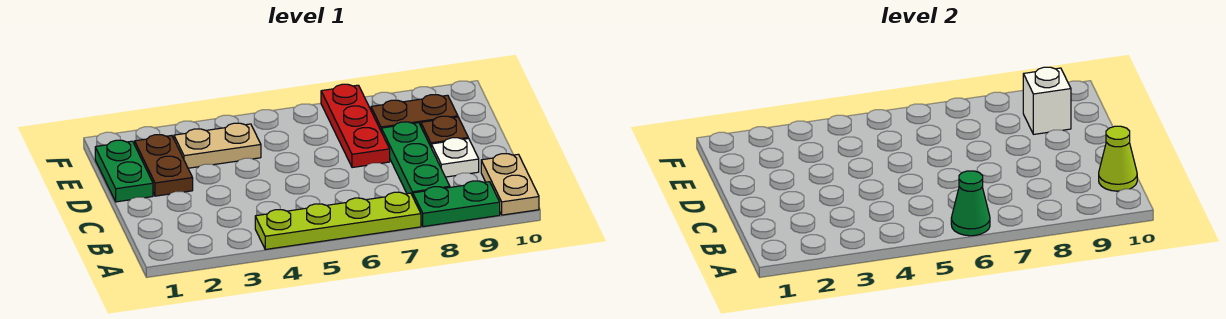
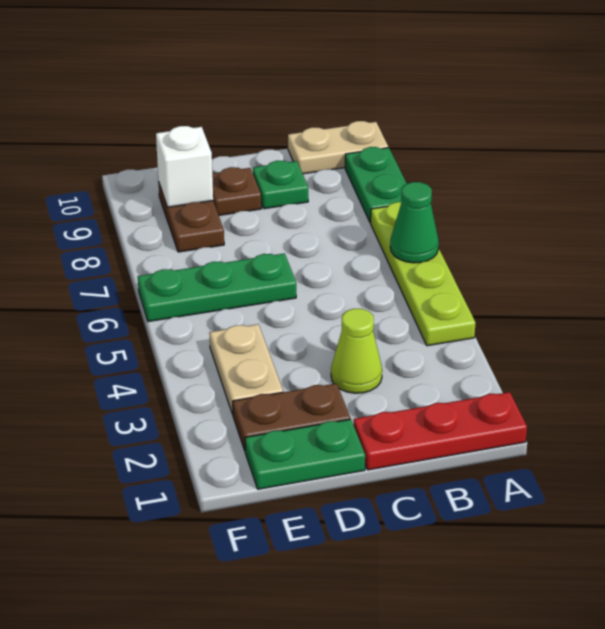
green 1x3 plate [381,122,450,196] -> green 1x3 plate moved to [138,253,296,322]
lime 1x1 cone [1099,126,1137,191] -> lime 1x1 cone moved to [331,309,382,393]
white 1x1 plate [431,138,479,177] -> green 1x1 plate [253,161,308,209]
red 1x3 plate [321,84,390,168] -> red 1x3 plate moved to [354,392,527,470]

